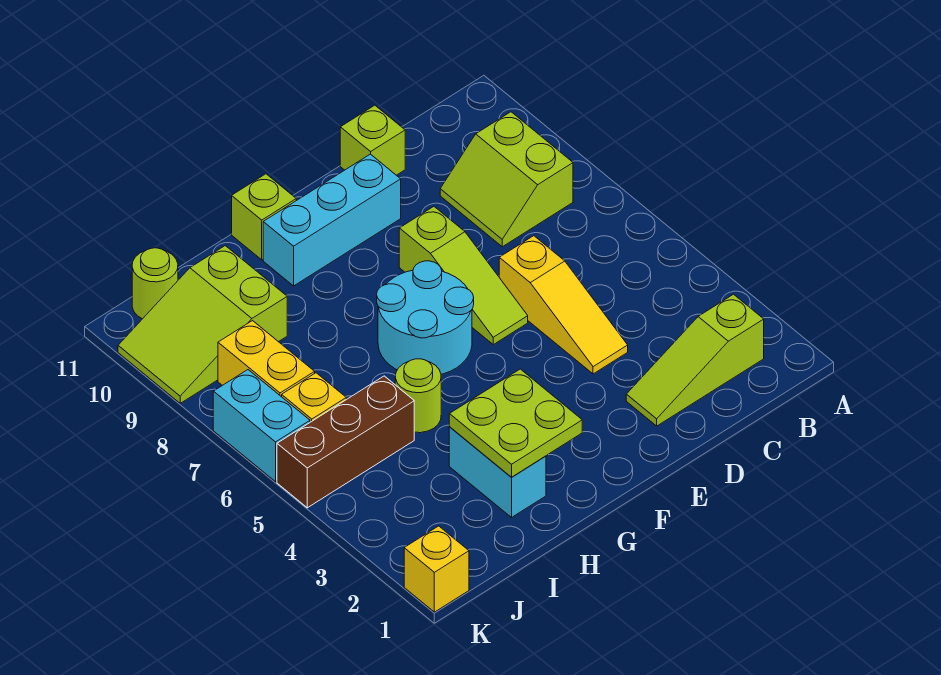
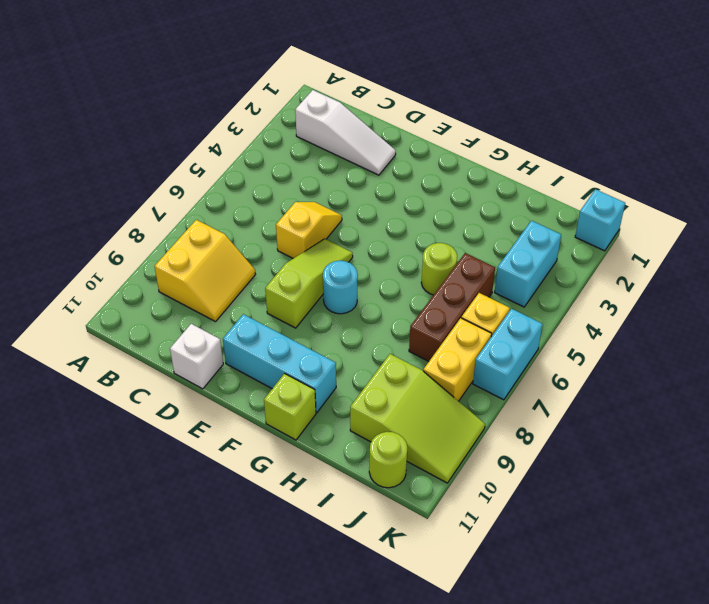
lime 1x3 slope [626,294,764,426] -> white 1x3 slope [295,90,396,175]
lime 2x2 slope [440,112,573,247] -> yellow 2x2 slope [155,220,256,322]
yellow 1x3 slope [499,236,628,374] -> yellow 1x2 slope [276,202,342,258]
lime 1x1 brick [340,105,405,175] -> white 1x1 brick [170,324,223,389]
cyan 2x2 round brick [377,261,474,374] -> cyan 1x1 round brick [323,261,358,314]
lime 2x2 plate [449,369,582,477] -> none
cyan 1x2 brick [449,427,546,517] -> cyan 1x2 brick moved to [495,221,561,307]
brown 1x3 brick [277,376,414,508] -> brown 1x3 brick turned to [409,253,495,361]
yellow 1x1 brick [404,526,469,612] -> cyan 1x1 brick [575,189,625,251]

